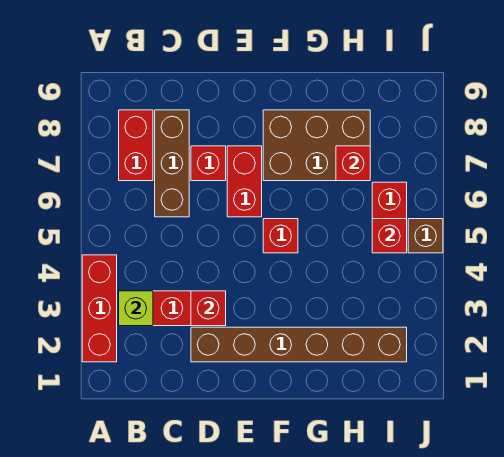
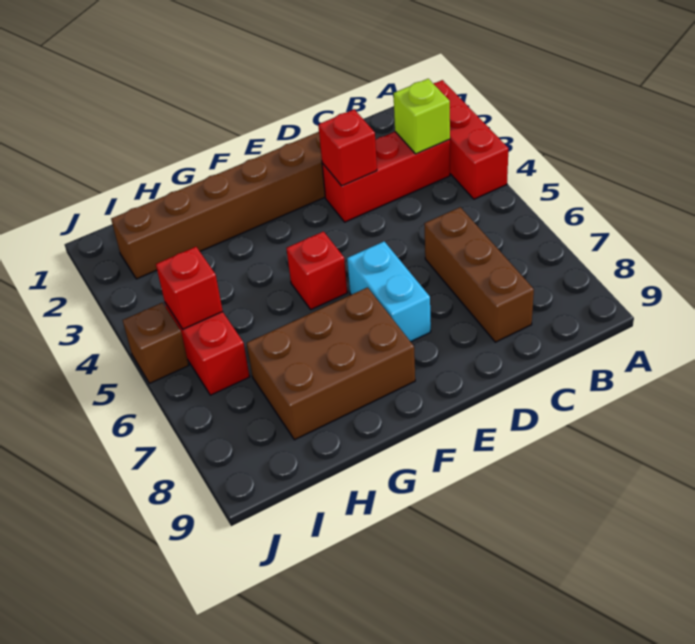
red 1x2 brick [119,110,153,181] -> none
red 1x1 brick [191,146,226,181] -> none
red 1x2 brick [227,146,262,217] -> cyan 1x2 brick [347,242,431,342]
red 1x1 brick [336,146,370,181] -> none

